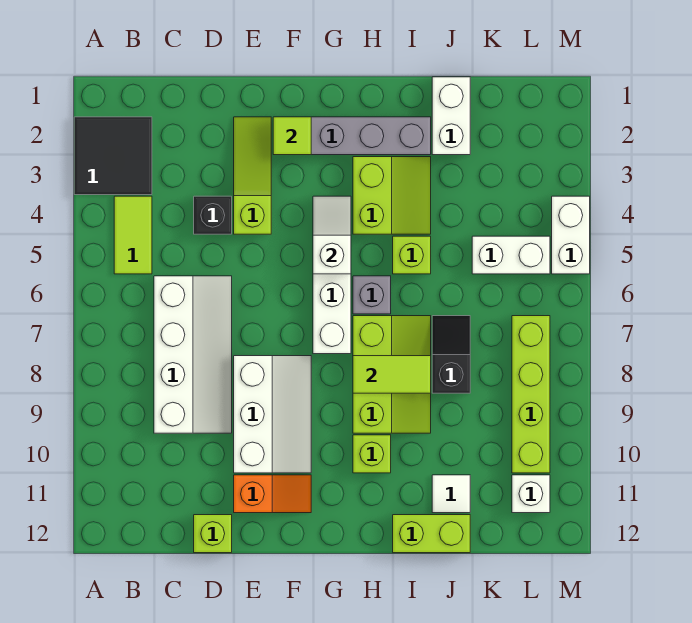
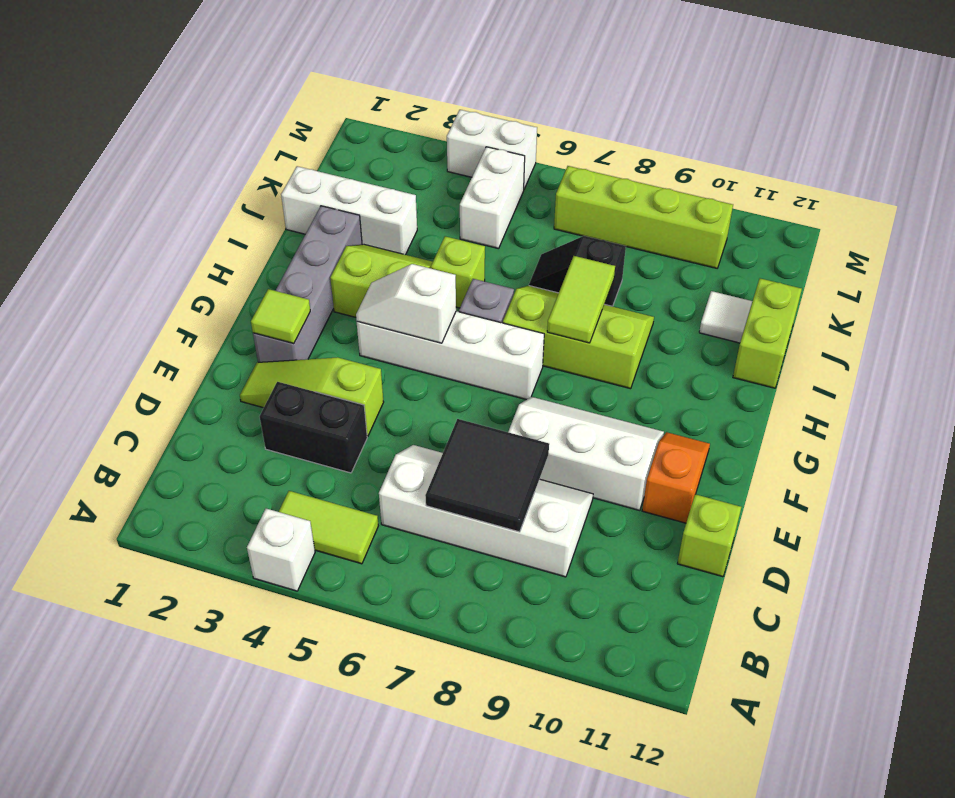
black 2x2 tile [74,117,152,195] -> black 2x2 tile moved to [425,419,549,532]
black 1x1 brick [194,196,232,234] -> black 1x2 brick [260,382,367,473]
lime 1x1 brick [353,435,391,473] -> none
white 1x2 brick [432,77,470,155] -> white 1x3 brick [281,166,417,255]
white 1x1 brick [512,475,550,513] -> white 1x1 brick moved to [247,509,315,591]

